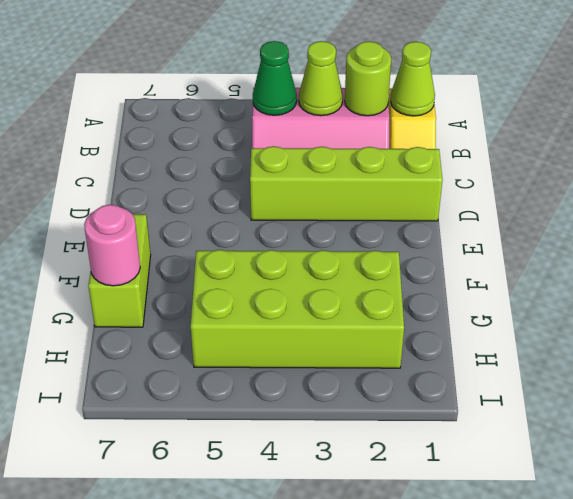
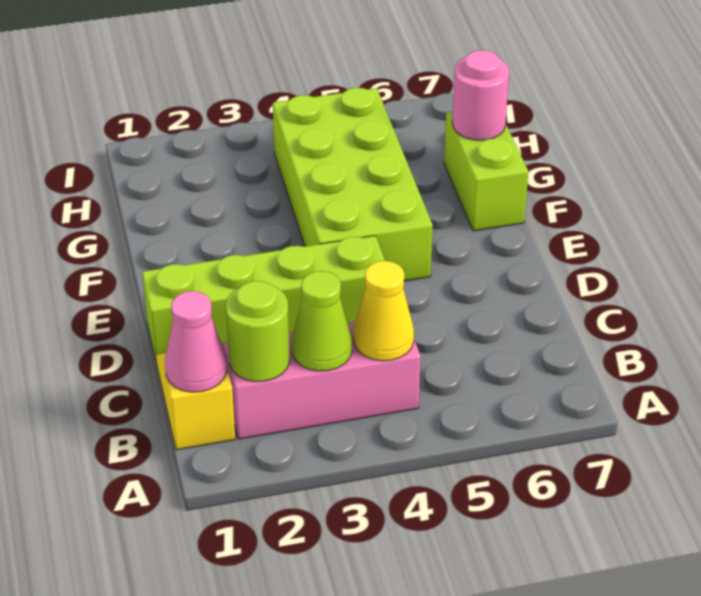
lime 1x1 cone [391,42,435,116] -> pink 1x1 cone [165,291,227,392]
green 1x1 cone [253,41,297,115] -> yellow 1x1 cone [354,261,414,361]
lime 2x4 brick [191,250,404,368] -> lime 2x4 brick turned to [273,88,433,281]

